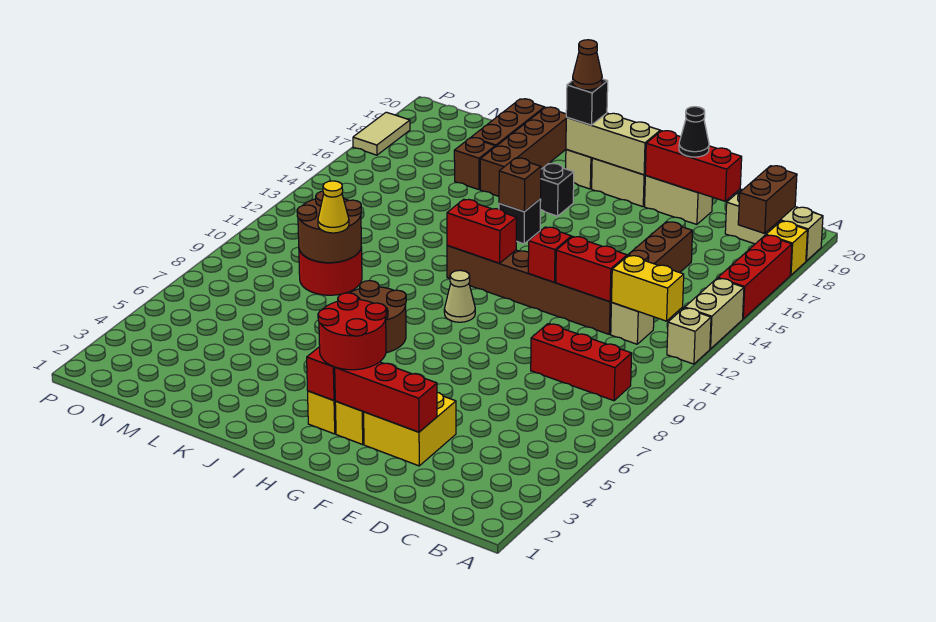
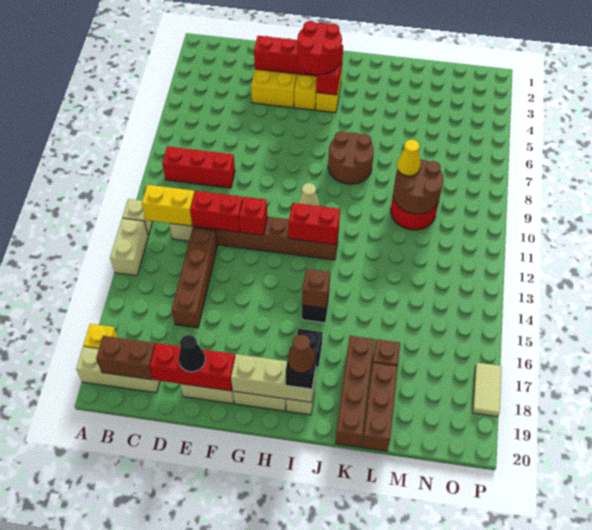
red 1x3 brick [718,235,792,319] -> none
brown 1x2 brick [738,166,797,233] -> brown 1x2 brick turned to [96,336,155,380]

